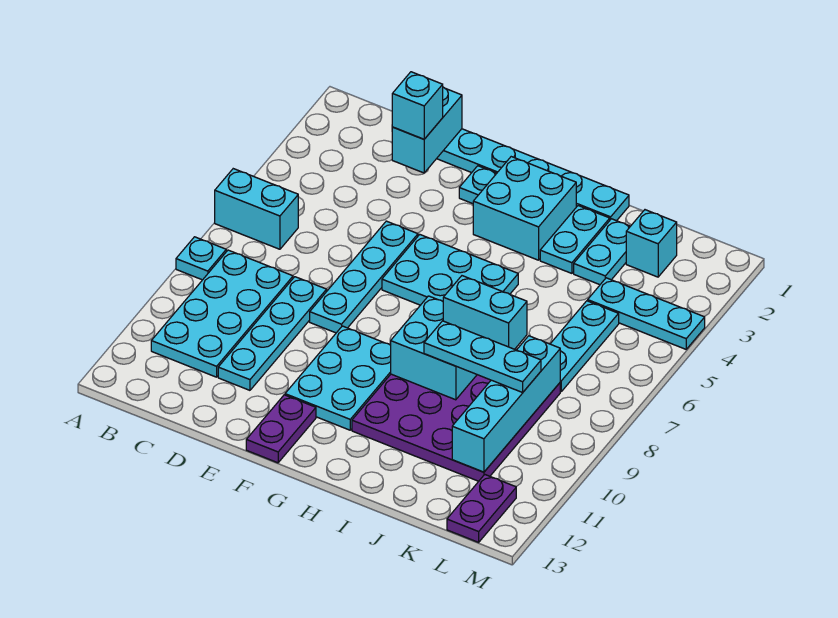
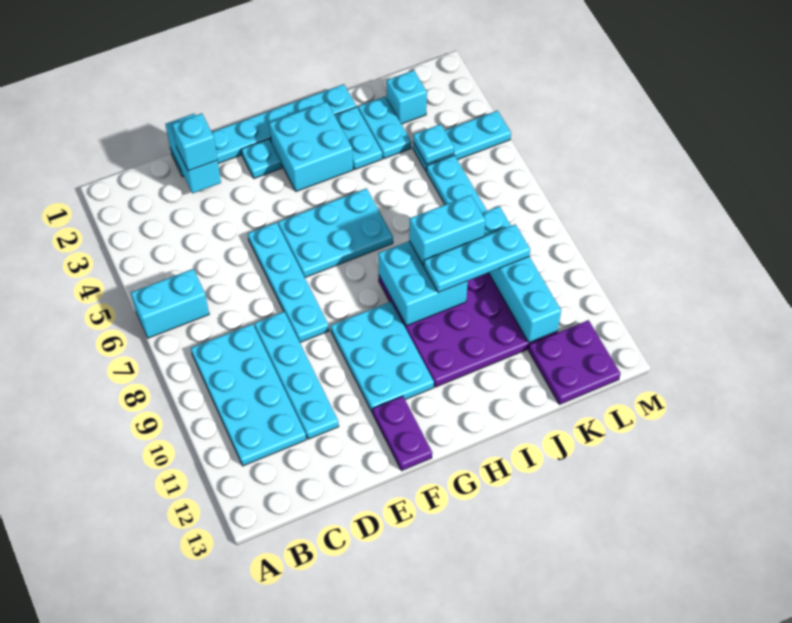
cyan 1x1 plate [176,237,226,280] -> cyan 1x1 plate moved to [413,124,454,164]
purple 1x2 plate [447,475,516,542] -> purple 2x2 plate [528,320,620,405]

